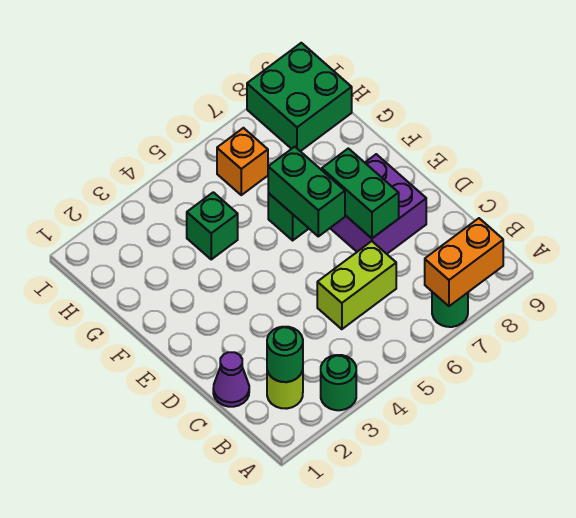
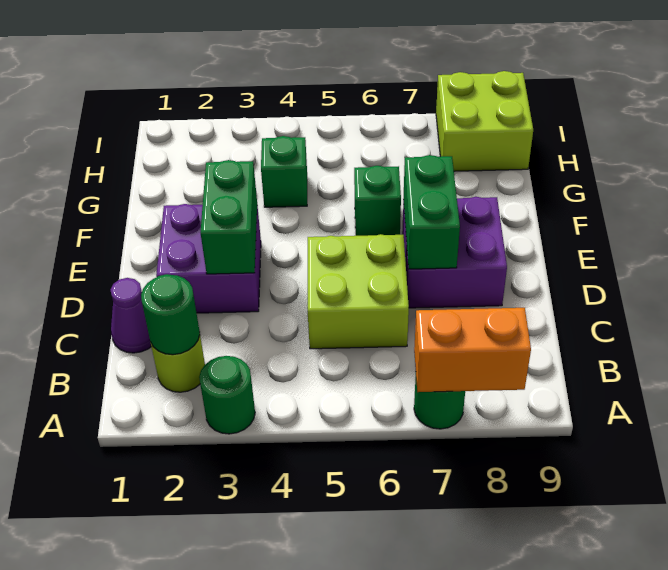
lime 1x2 brick [317,241,396,329] -> lime 2x2 brick [308,234,409,349]
none -> purple 2x2 brick [156,204,261,313]
green 1x2 brick [268,147,345,236] -> green 1x2 brick moved to [200,160,257,274]
orange 1x1 brick [217,128,268,195] -> none
green 2x2 brick [247,43,352,151] -> lime 2x2 brick [436,71,533,171]

